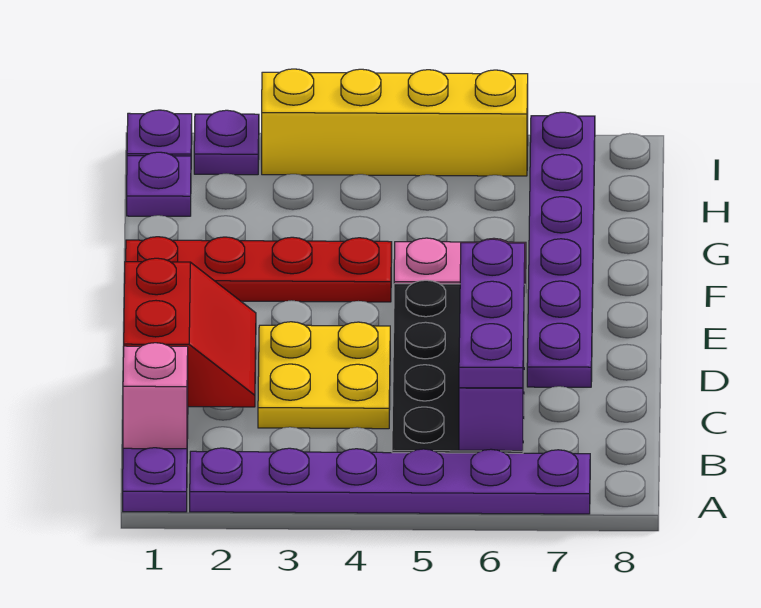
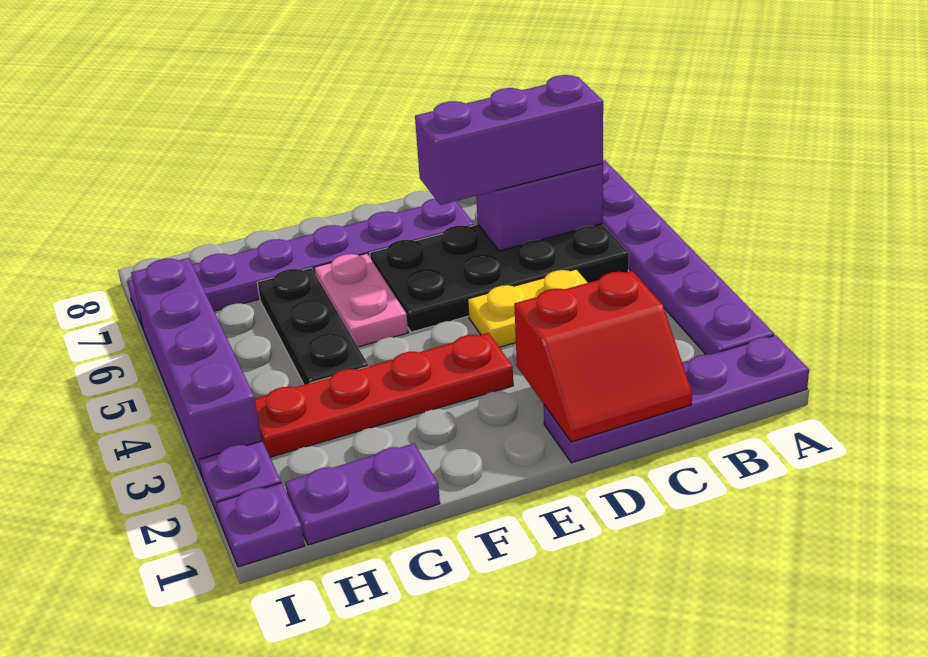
pink 1x1 brick [123,343,188,449] -> none
purple 1x3 plate [459,239,525,388] -> purple 1x3 brick [415,75,603,205]
red 2x2 slope [124,258,256,407] -> red 2x2 slope turned to [514,271,692,442]
yellow 2x2 plate [258,322,390,429] -> yellow 1x2 plate [468,269,588,347]
red 1x4 plate [126,237,392,302] -> red 1x4 plate turned to [255,333,513,457]
none -> black 1x3 plate [257,268,368,385]
purple 1x1 plate [127,152,191,216] -> purple 1x2 plate [285,443,440,545]
yellow 1x4 brick [262,69,528,176] -> purple 1x4 brick [131,258,262,476]

